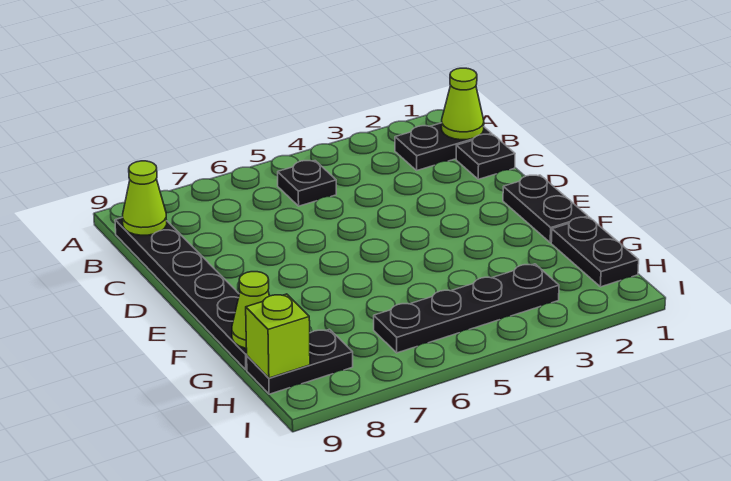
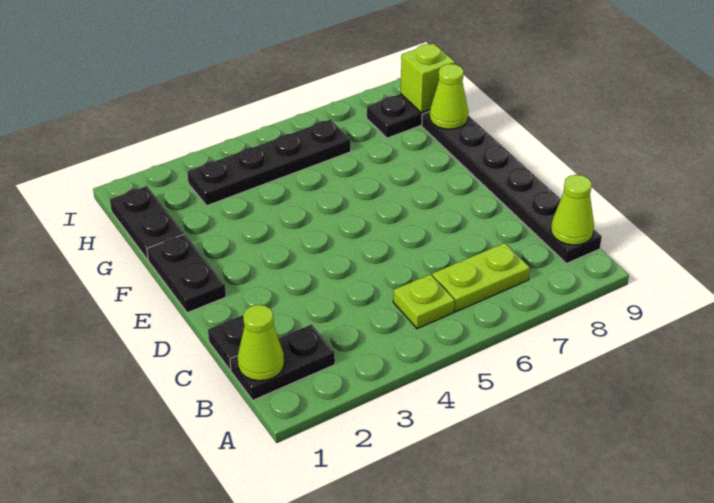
black 1x1 plate [278,161,336,206] -> lime 1x1 plate [393,274,455,329]
none -> lime 1x2 plate [432,243,530,312]

